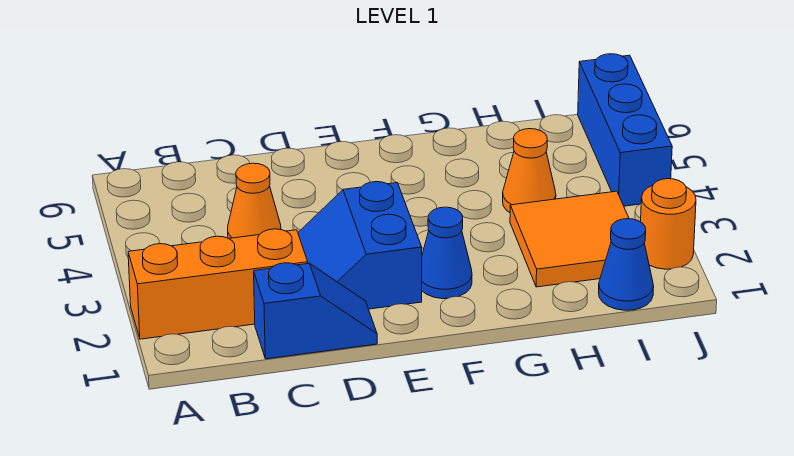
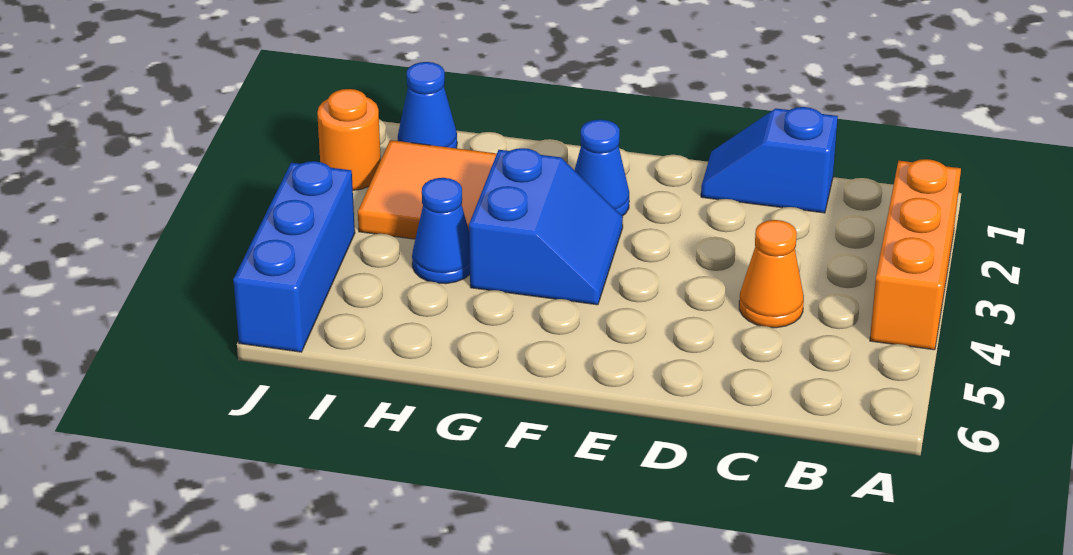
orange 1x3 brick [128,229,308,339] -> orange 1x3 brick turned to [870,159,961,350]
blue 2x2 slope [298,182,422,309] -> blue 2x2 slope moved to [469,148,623,305]
orange 1x1 cone [503,129,556,212] -> blue 1x1 cone [412,178,470,284]

